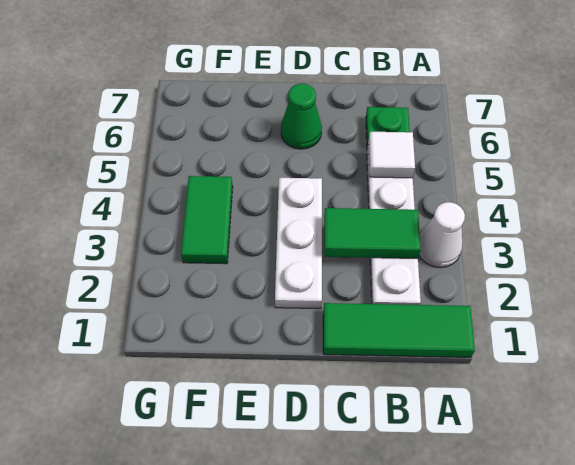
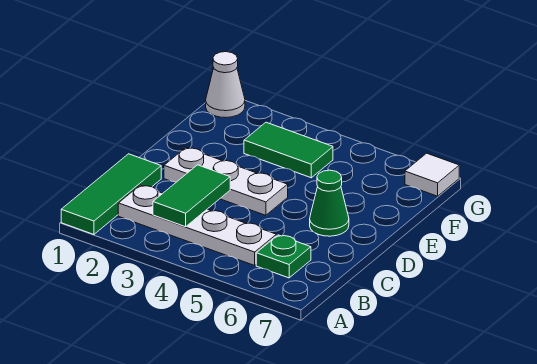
white 1x1 cone [419,202,465,268] -> white 1x1 cone moved to [206,52,245,118]
white 1x1 tile [368,132,415,178] -> white 1x1 tile moved to [405,153,459,196]

